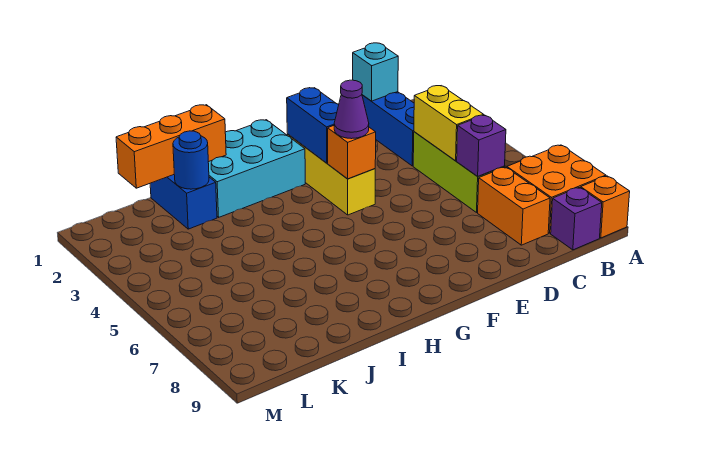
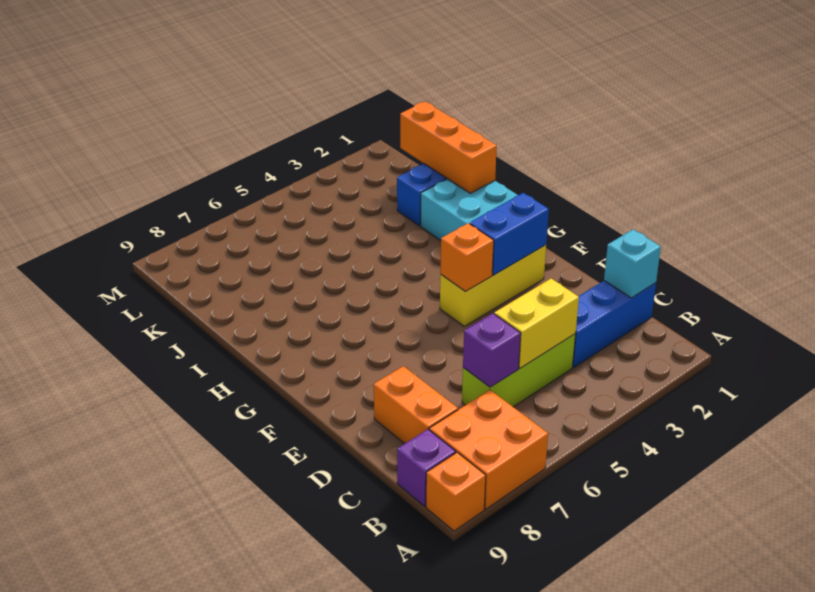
orange 1x2 brick [478,167,550,245] -> orange 1x2 brick turned to [374,366,458,444]
purple 1x1 cone [334,80,369,139] -> none
blue 1x1 round brick [173,131,209,189] -> none

